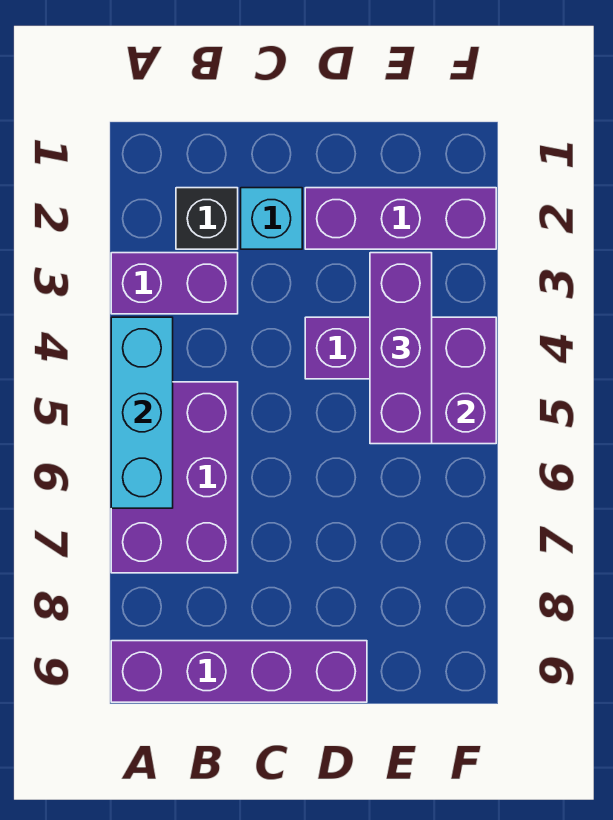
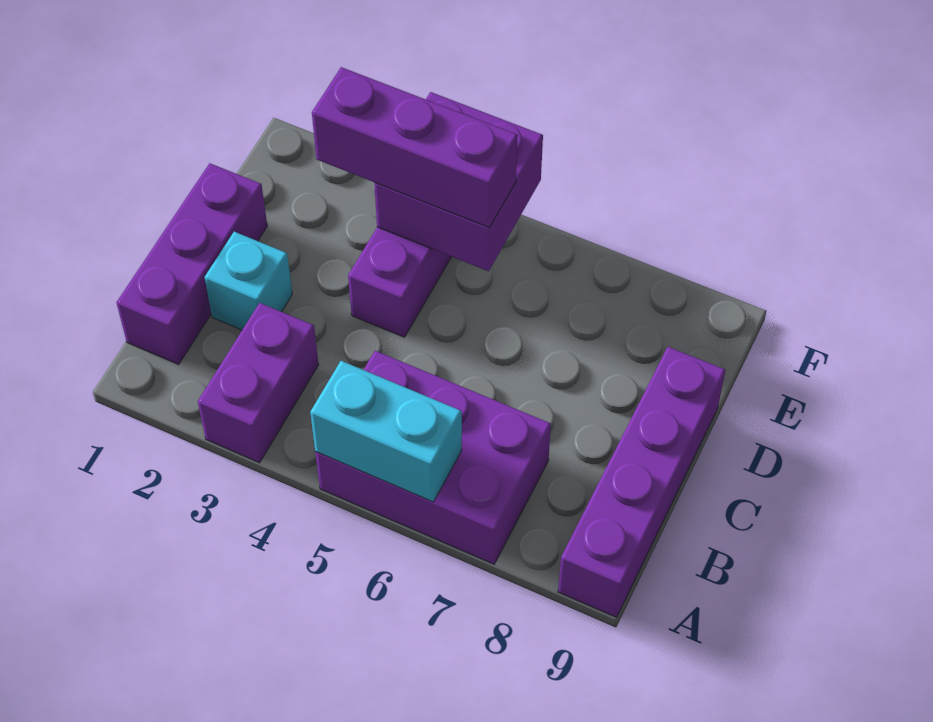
cyan 1x3 brick [111,317,173,508] -> cyan 1x2 brick [310,361,462,502]
black 1x1 brick [176,188,238,249] -> none
purple 1x3 brick [305,188,496,249] -> purple 1x3 brick moved to [116,163,267,364]

